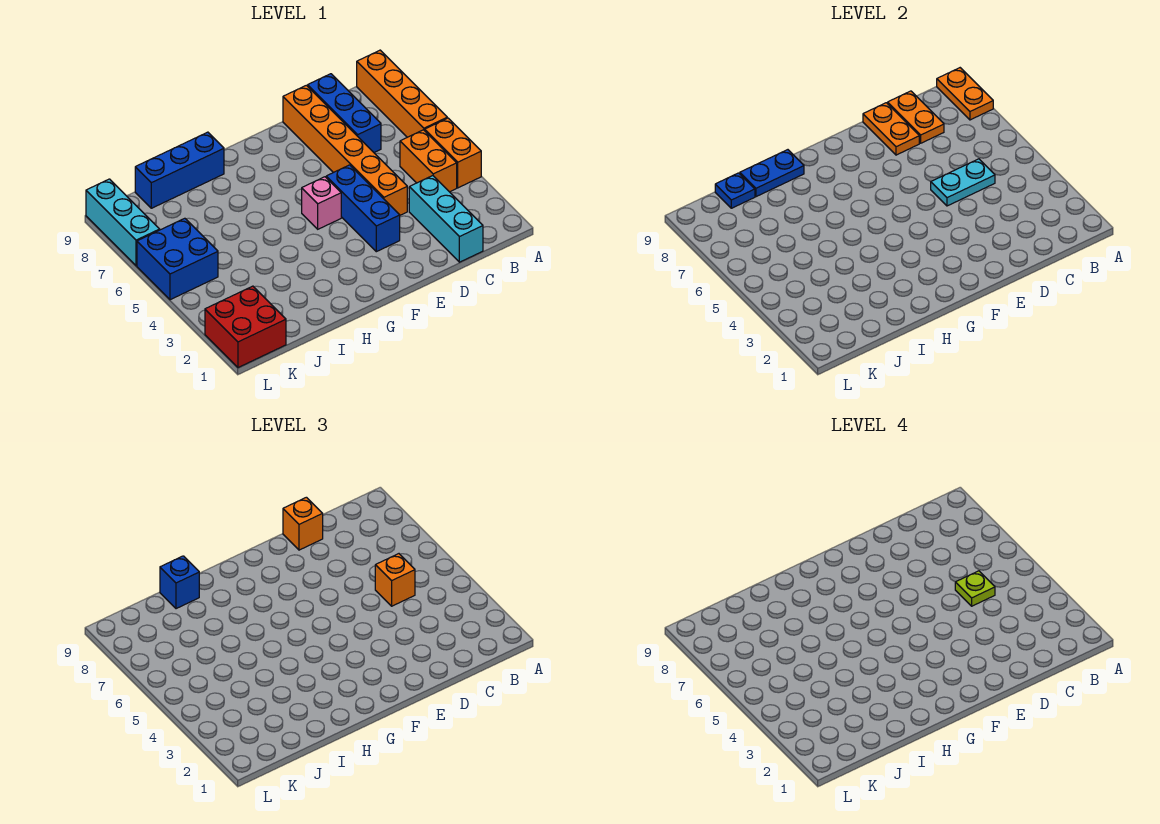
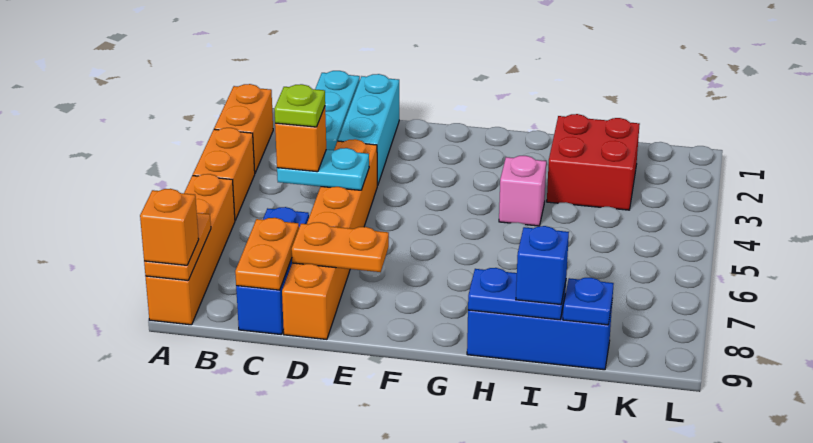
orange 1x2 brick [400,130,457,192] -> orange 1x2 brick moved to [214,84,273,173]
orange 1x2 plate [863,103,919,155] -> orange 1x2 plate turned to [292,222,389,272]
orange 1x1 brick [283,497,323,550] -> orange 1x1 brick moved to [140,189,199,265]
blue 1x3 brick [326,165,400,252] -> none
pink 1x1 brick [302,177,341,229] -> pink 1x1 brick moved to [499,156,546,226]
red 2x2 brick [205,286,286,368] -> red 2x2 brick moved to [547,114,640,210]
blue 2x2 brick [137,218,218,300] -> none
cyan 1x3 brick [86,179,160,266] -> cyan 1x3 brick moved to [338,74,399,186]

